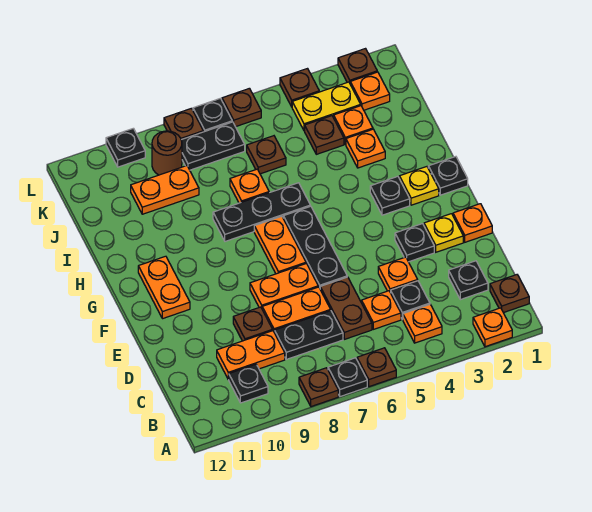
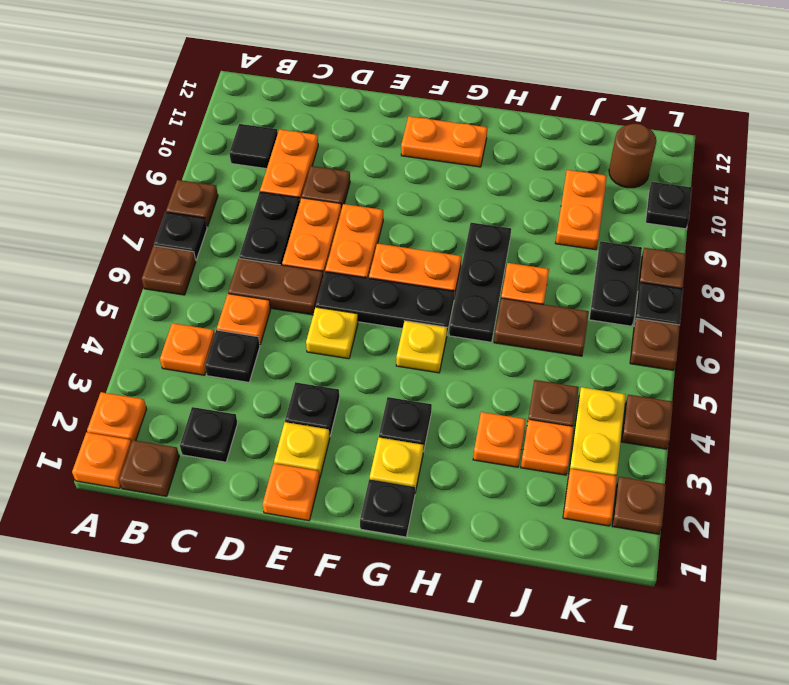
black 1x1 plate [229,364,268,403] -> black 1x1 tile [229,124,278,169]
orange 1x1 plate [378,257,418,293] -> orange 1x1 plate moved to [72,432,131,488]
none -> yellow 1x1 plate [306,307,358,359]
none -> yellow 1x1 plate [396,321,447,373]
brown 1x1 plate [247,136,286,174] -> brown 1x2 plate [494,298,589,356]
brown 1x1 round brick [152,131,182,175] -> brown 1x1 round brick moved to [609,124,656,188]

